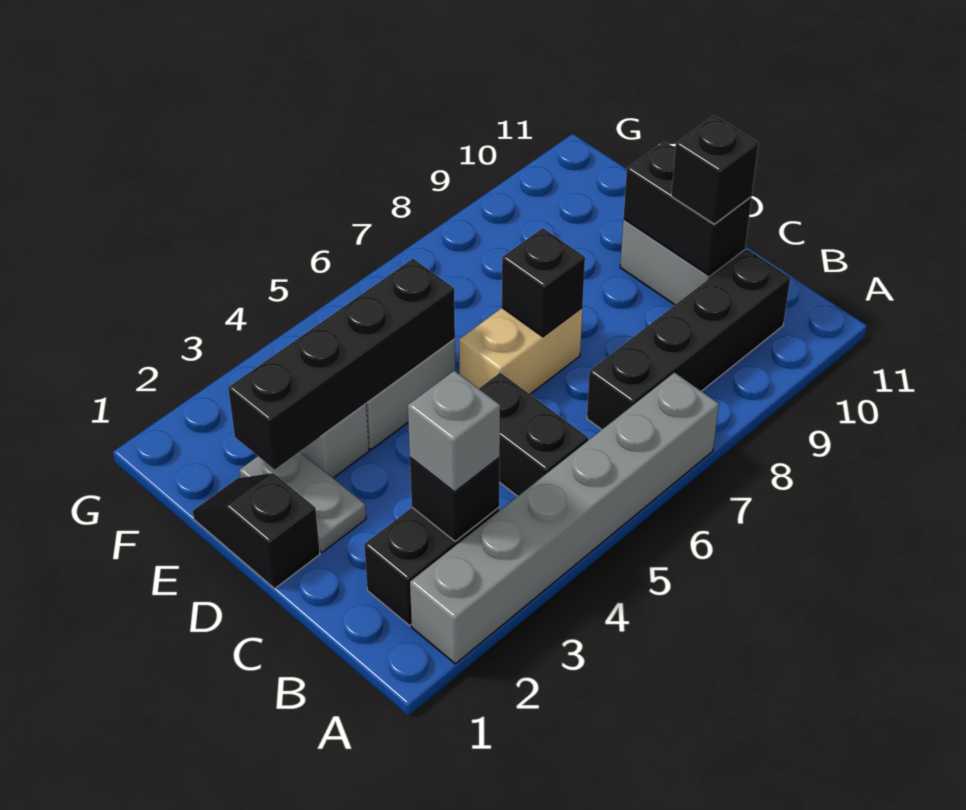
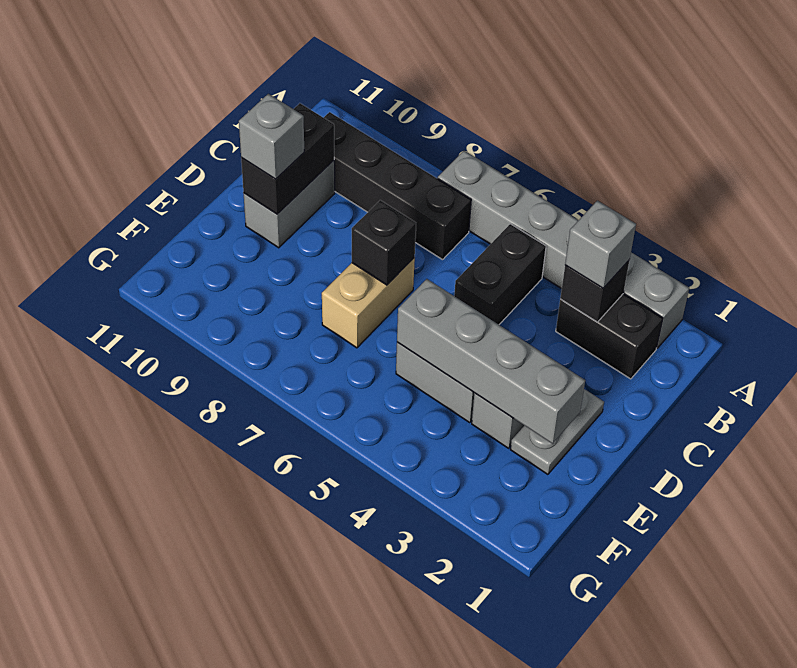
black 1x1 brick [671,115,759,224] -> none
black 1x2 slope [192,473,320,589] -> none
tan 1x2 brick [459,308,582,394] -> tan 1x2 brick turned to [322,257,415,348]
none -> grey 1x1 brick [239,94,304,179]
black 1x4 brick [228,259,455,470] -> grey 1x4 brick [397,279,585,444]

